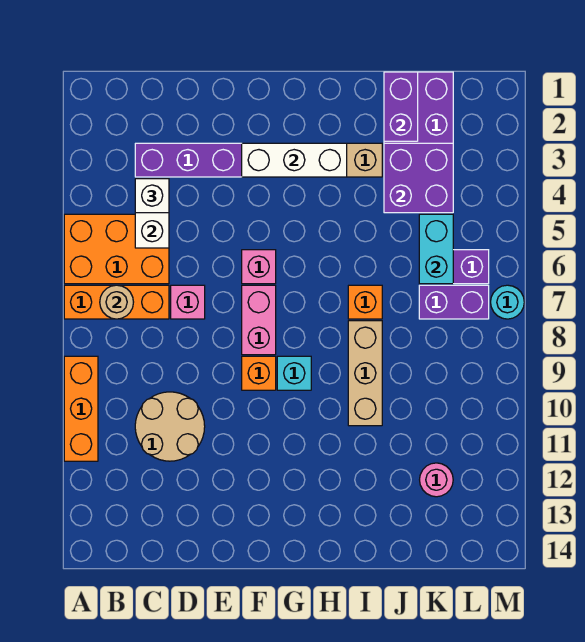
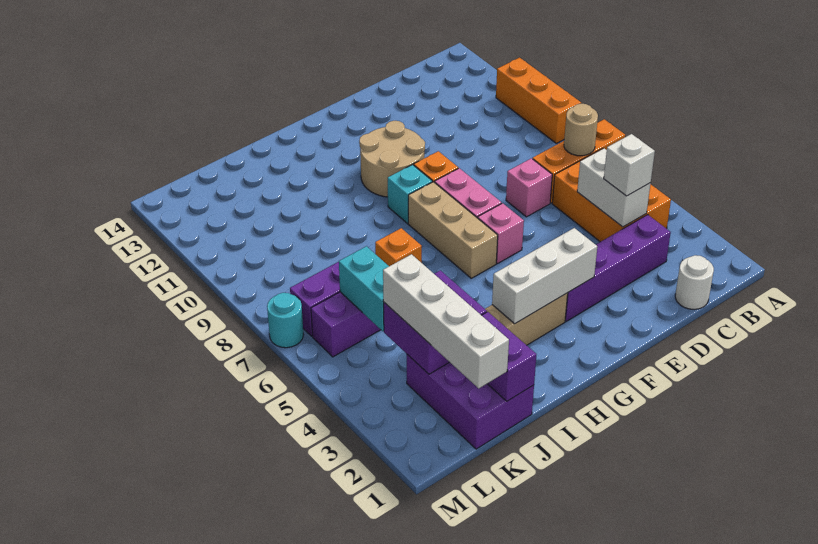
orange 2x3 brick [64,214,169,284] -> orange 2x3 brick turned to [552,149,671,242]
none -> white 1x1 round brick [675,255,714,309]
tan 2x2 round brick [135,392,205,461] -> tan 2x2 round brick moved to [359,121,425,197]
tan 1x3 brick [348,321,382,426] -> tan 1x3 brick moved to [408,182,498,278]
none -> white 1x4 brick [383,254,509,388]
pink 1x1 round brick [420,463,453,497] -> none

